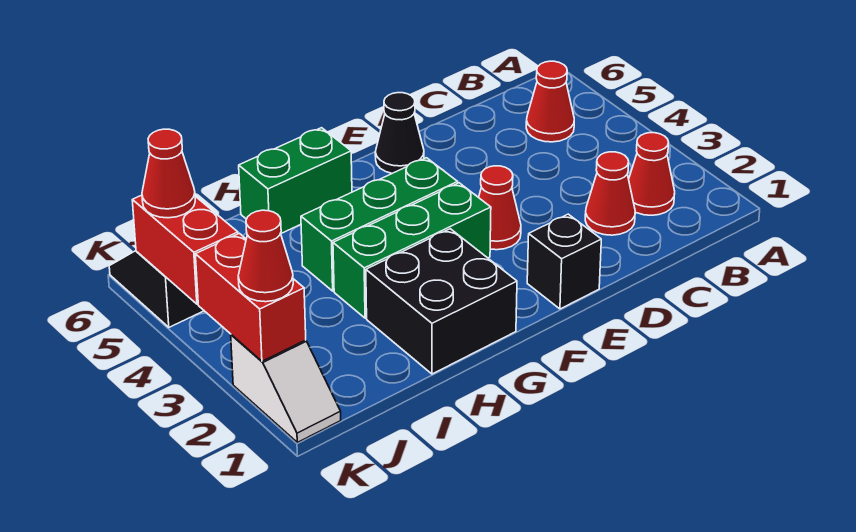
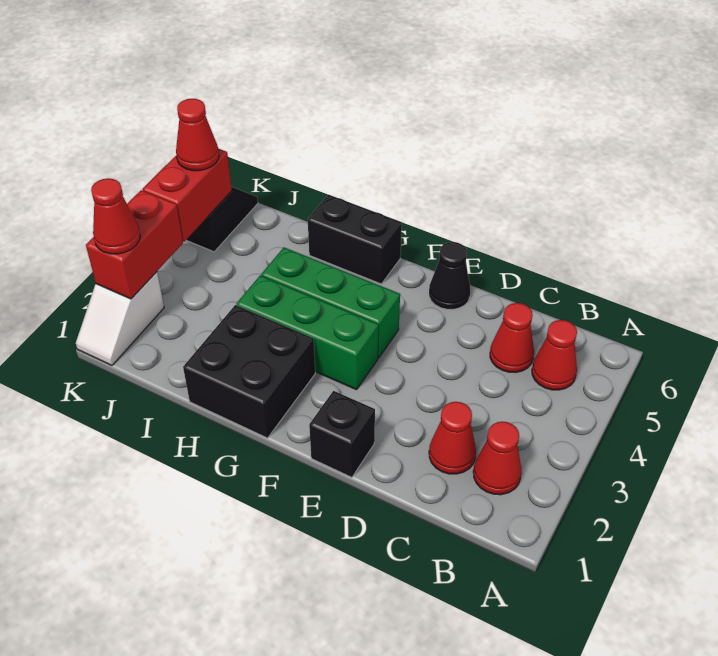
red 1x1 cone [479,166,521,250] -> red 1x1 cone moved to [490,303,534,373]
green 1x2 brick [239,128,352,233] -> black 1x2 brick [308,195,402,284]

